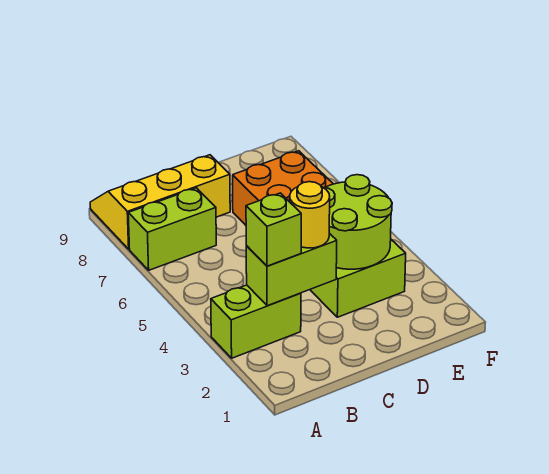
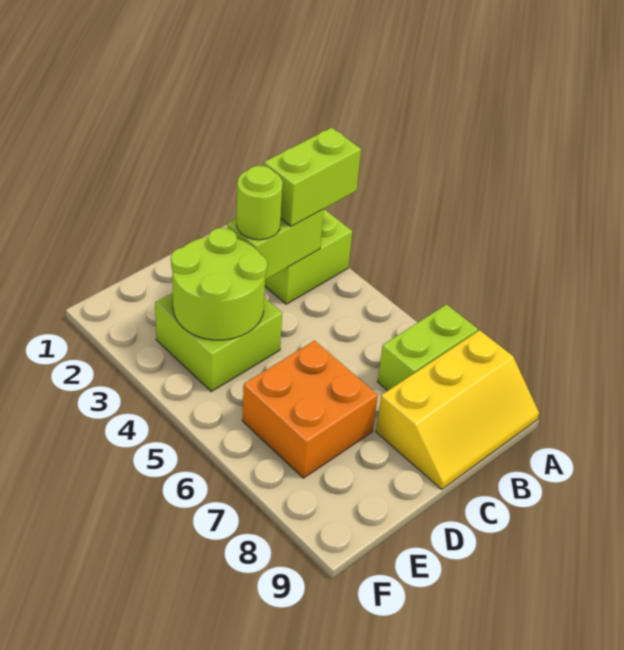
lime 1x1 brick [246,193,301,266] -> lime 1x2 brick [264,128,361,226]
yellow 1x1 round brick [290,182,330,248] -> lime 1x1 round brick [237,166,283,240]

